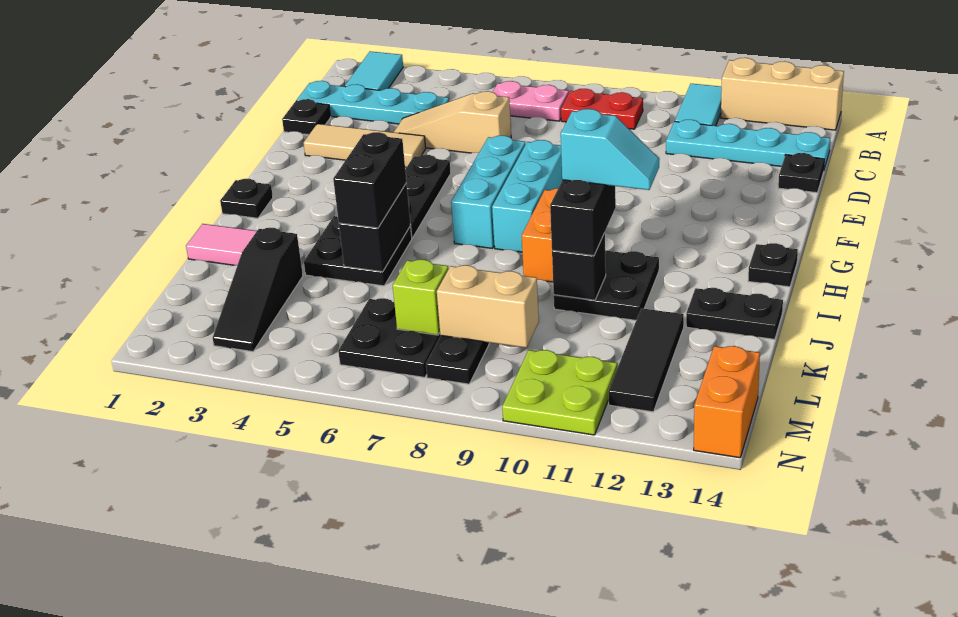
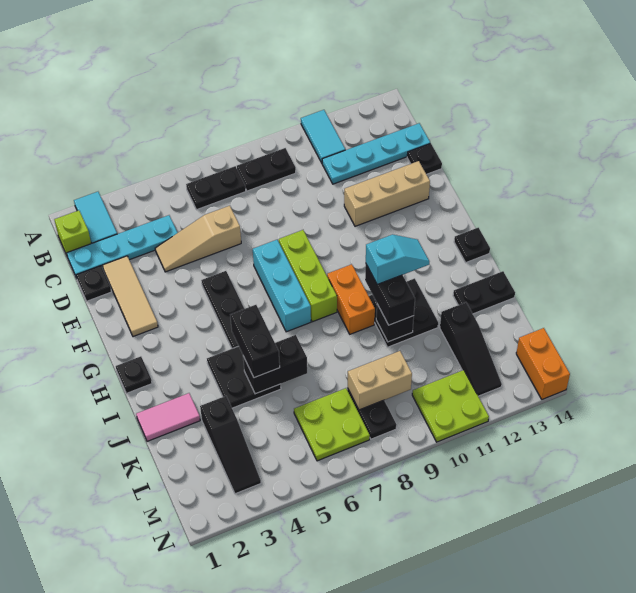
tan 1x3 brick [721,58,844,130] -> tan 1x3 brick moved to [344,161,430,226]
pink 1x2 plate [493,81,569,121] -> black 1x2 plate [186,166,246,210]
red 1x2 plate [561,89,643,129] -> black 1x2 plate [237,148,296,191]
tan 1x3 tile [304,124,426,167] -> tan 1x3 tile turned to [103,256,158,337]
cyan 1x3 brick [492,140,562,252] -> lime 1x3 brick [279,230,337,322]
black 1x2 brick [339,183,410,272] -> black 1x2 brick turned to [243,335,307,394]
black 1x3 tile [609,308,684,412] -> black 1x3 slope [440,302,502,396]
black 2x2 plate [338,298,441,377] -> lime 2x2 plate [294,388,370,461]
lime 1x1 brick [393,260,449,335] -> lime 1x1 brick moved to [54,210,91,255]

